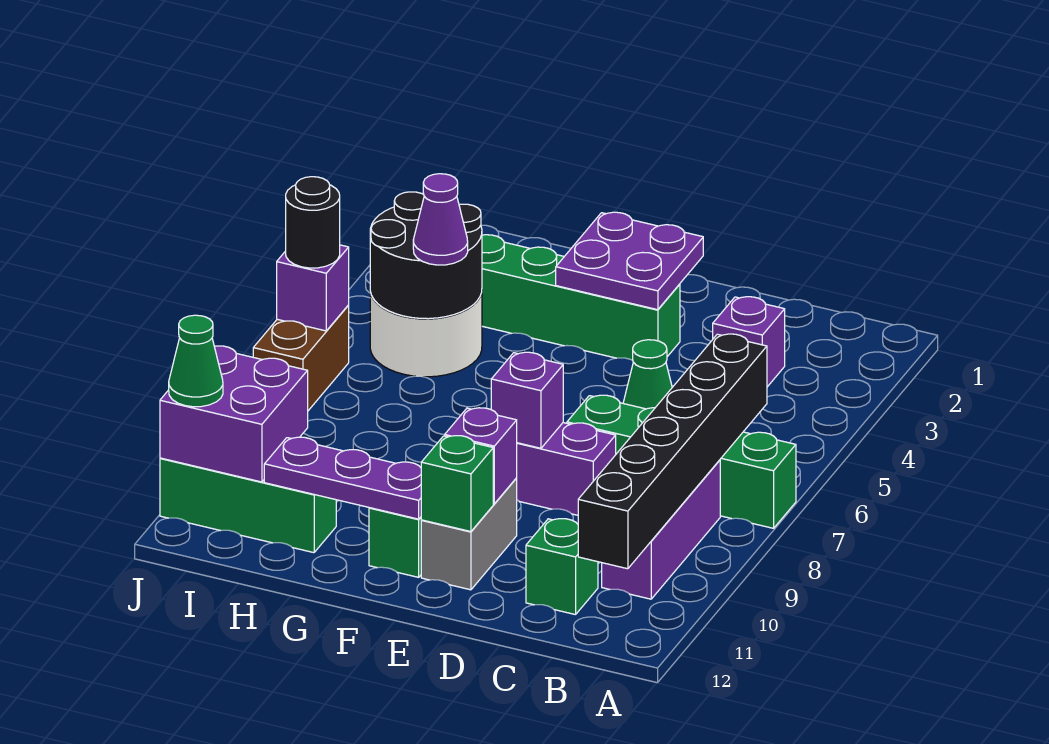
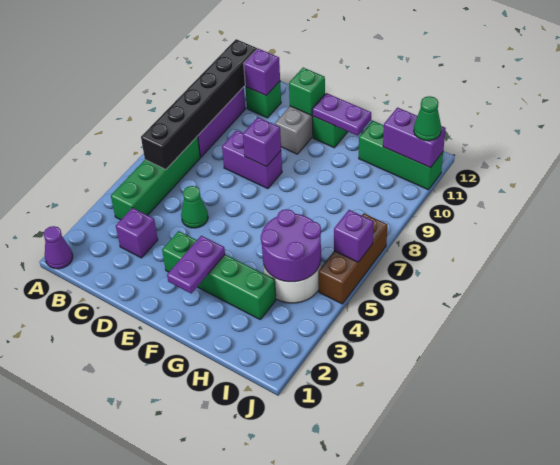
green 1x4 brick [567,395,796,528] -> green 1x4 brick turned to [111,136,200,220]
purple 2x2 plate [556,212,703,310] -> purple 1x2 plate [167,236,225,293]
purple 1x1 brick [445,408,517,504] -> purple 1x1 brick moved to [244,49,280,95]
purple 1x3 plate [264,437,421,519] -> purple 1x2 plate [312,93,371,136]
black 2x2 round brick [370,192,482,319] -> purple 2x2 round brick [261,209,321,282]
purple 1x1 cone [413,174,468,265] -> purple 1x1 cone moved to [44,226,73,269]
purple 2x2 brick [160,346,308,482] -> purple 1x2 brick [383,108,446,168]
brown 1x2 brick [253,306,349,411] -> brown 1x3 brick [318,213,387,304]
black 1x1 round brick [286,177,340,268] -> none

